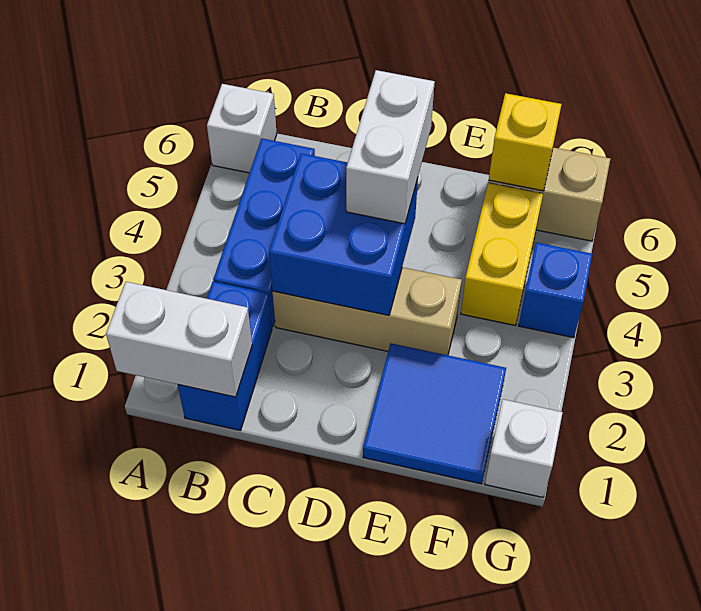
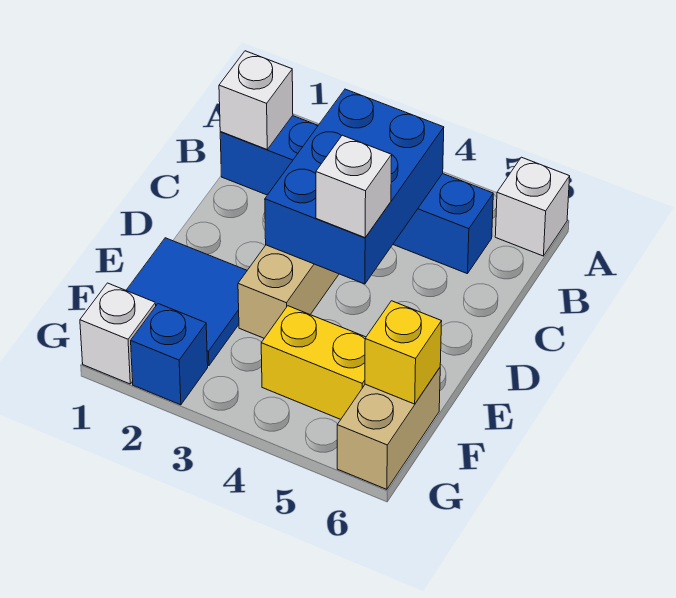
white 1x2 brick [106,282,252,397] -> white 1x1 brick [219,51,293,149]
blue 2x2 brick [269,153,418,315] -> blue 2x3 brick [265,89,444,284]
white 1x2 brick [346,70,435,224] -> white 1x1 brick [316,135,392,238]
blue 1x1 brick [519,242,592,338] -> blue 1x1 brick moved to [131,304,208,405]

